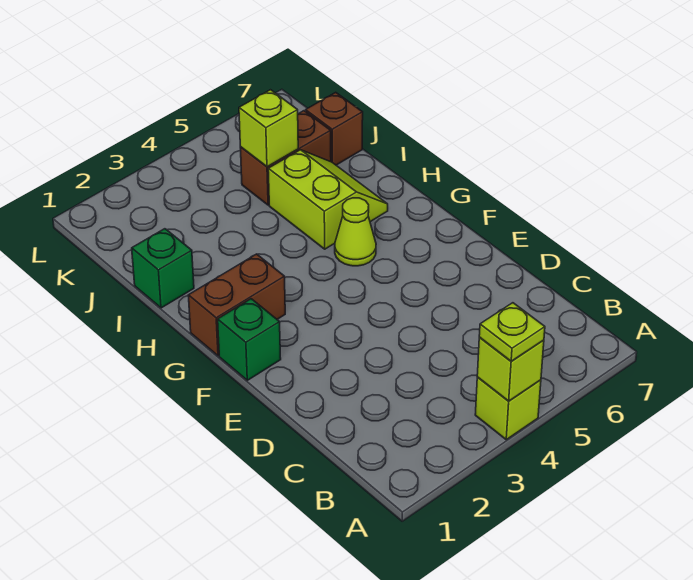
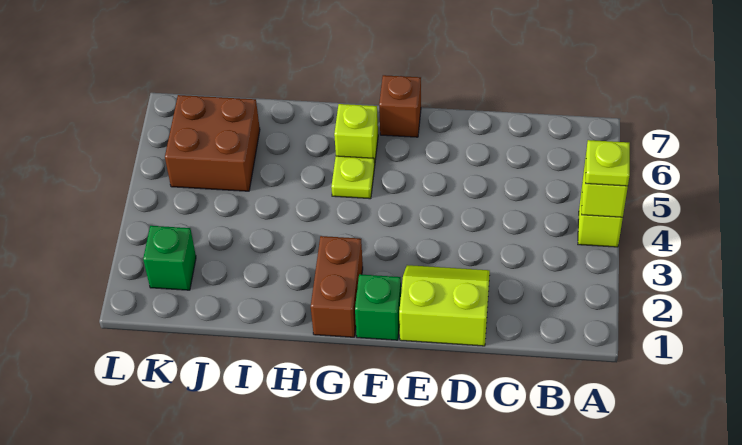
lime 1x1 cone [335,198,376,266] -> lime 1x1 plate [331,156,375,199]
lime 2x2 slope [268,150,388,249] -> lime 2x2 slope moved to [399,265,490,346]
green 1x1 brick [132,229,194,308] -> green 1x1 brick moved to [143,226,196,290]
brown 1x2 brick [240,111,331,205] -> brown 2x2 brick [165,95,260,191]
lime 1x1 brick [239,90,298,167] -> lime 1x1 brick moved to [334,104,378,166]
brown 1x1 brick [306,92,363,165] -> brown 1x1 brick moved to [379,75,421,137]

